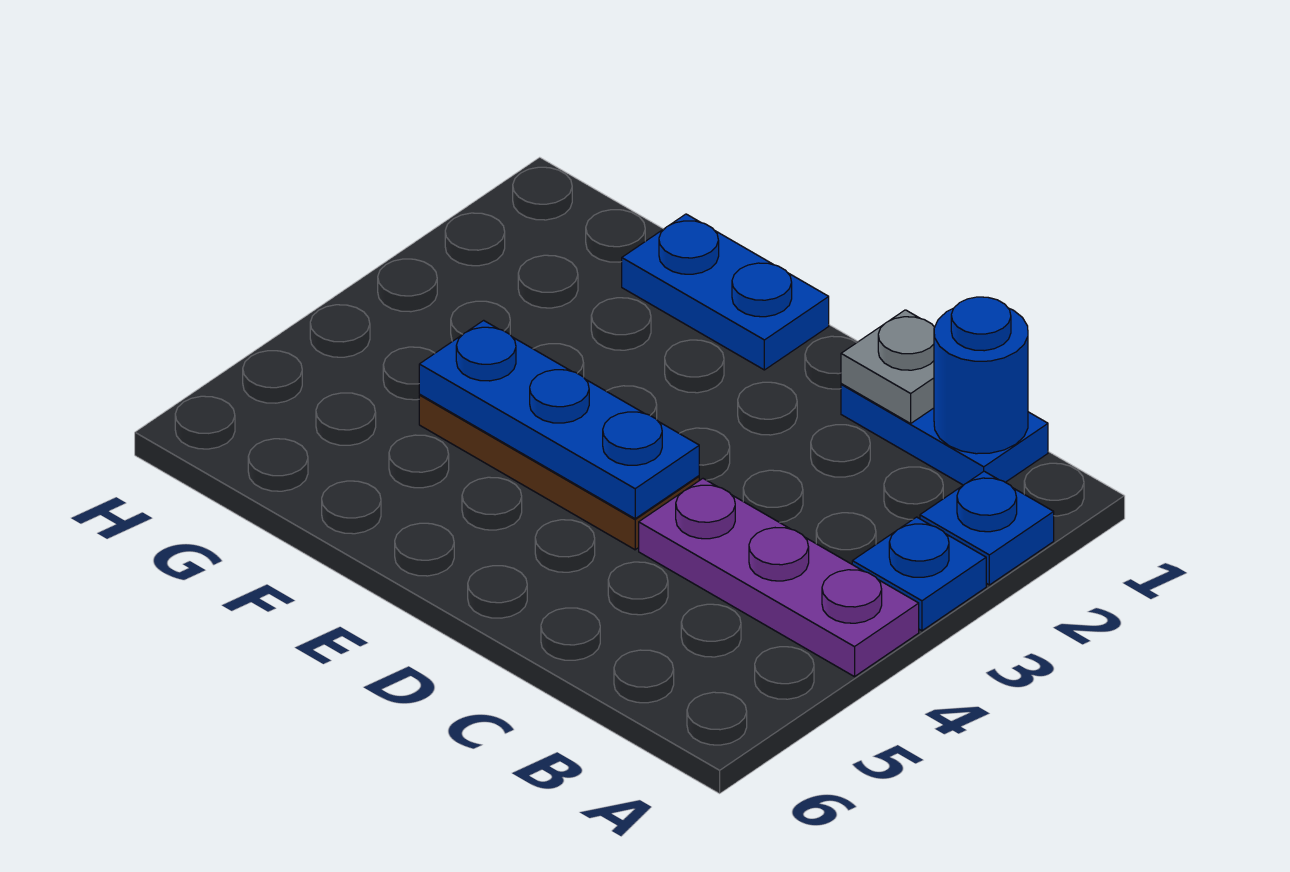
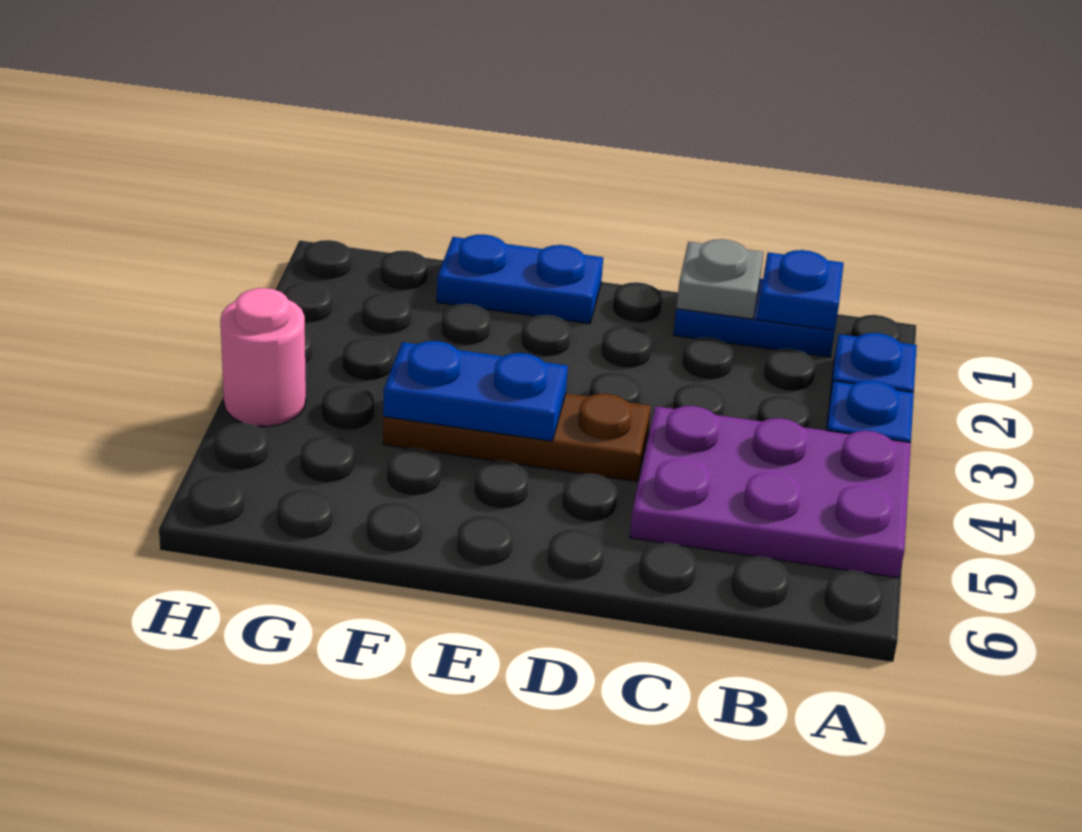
purple 1x3 plate [639,479,919,677] -> purple 2x3 plate [630,406,911,578]
blue 1x1 round brick [934,297,1028,454] -> blue 1x1 plate [757,250,844,330]
blue 1x3 plate [419,320,699,519] -> blue 1x2 plate [383,341,568,441]
none -> pink 1x1 round brick [220,288,306,426]

